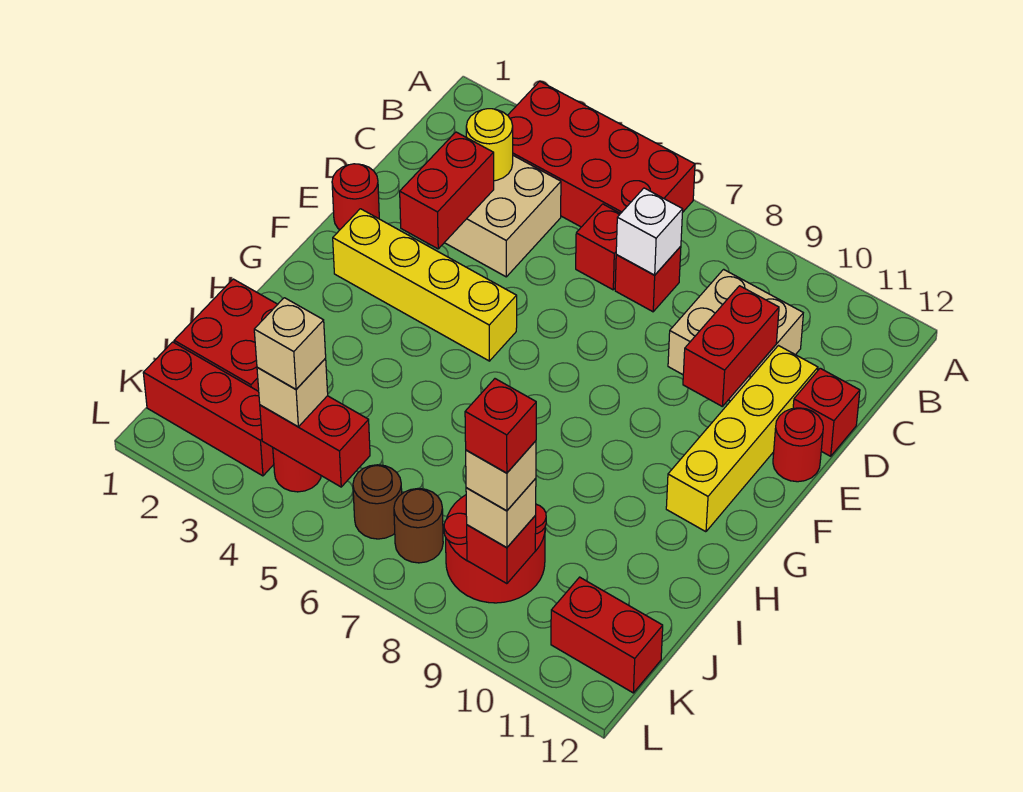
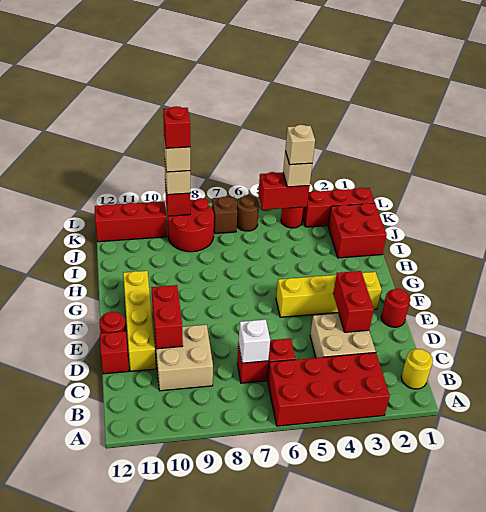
yellow 1x1 round brick [466,109,513,181] -> yellow 1x1 round brick moved to [401,349,433,389]
brown 1x1 round brick [394,488,443,563] -> brown 1x1 brick [212,197,237,233]
red 1x2 brick [551,577,663,693] -> red 1x3 brick [95,201,167,242]

